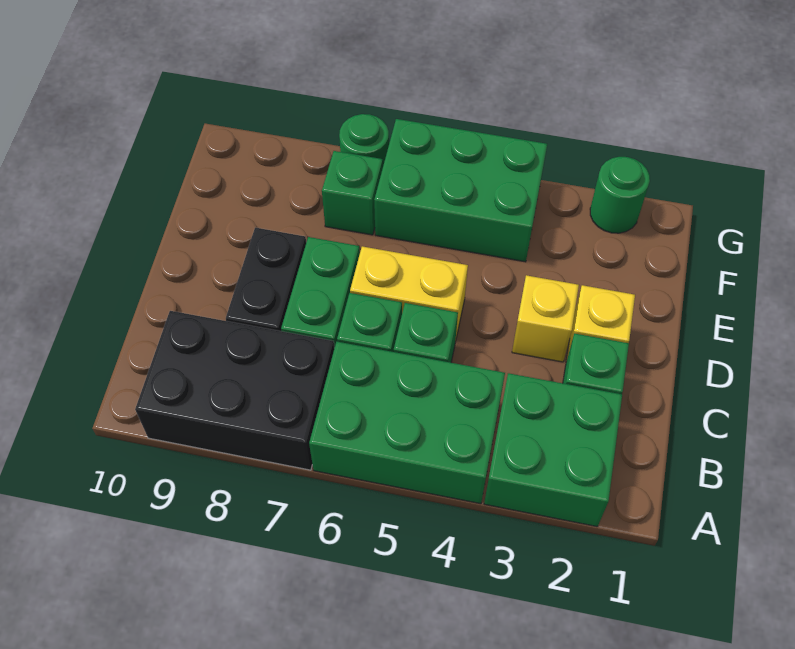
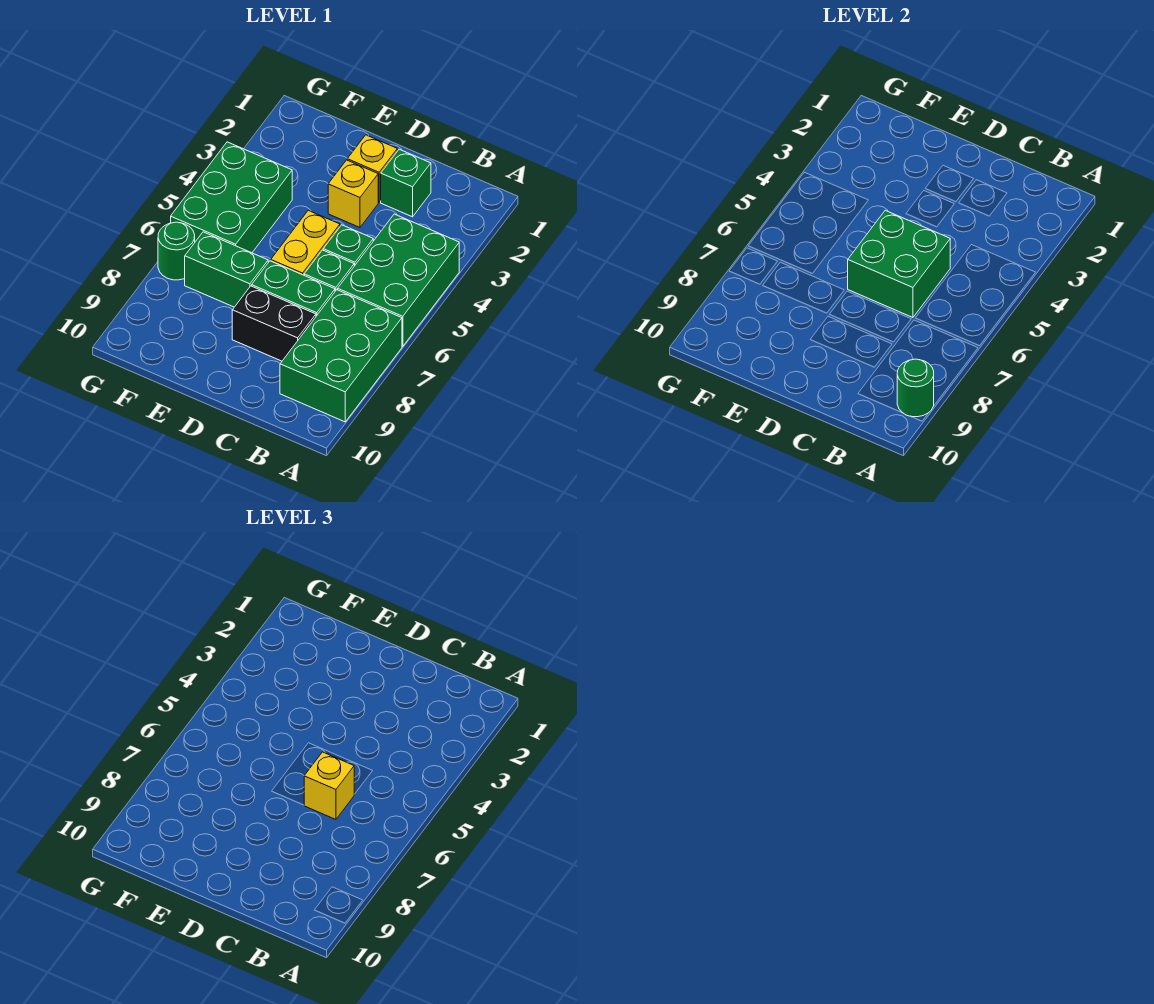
green 2x2 brick [484,373,622,527] -> green 2x2 brick moved to [848,210,950,317]
black 2x3 brick [135,311,334,470] -> green 2x3 brick [280,290,402,422]
none -> yellow 1x1 brick [304,752,354,819]
green 1x1 brick [322,151,383,235] -> green 1x2 brick [185,232,268,307]
green 1x1 round brick [590,157,650,233] -> green 1x1 round brick moved to [897,359,934,417]

